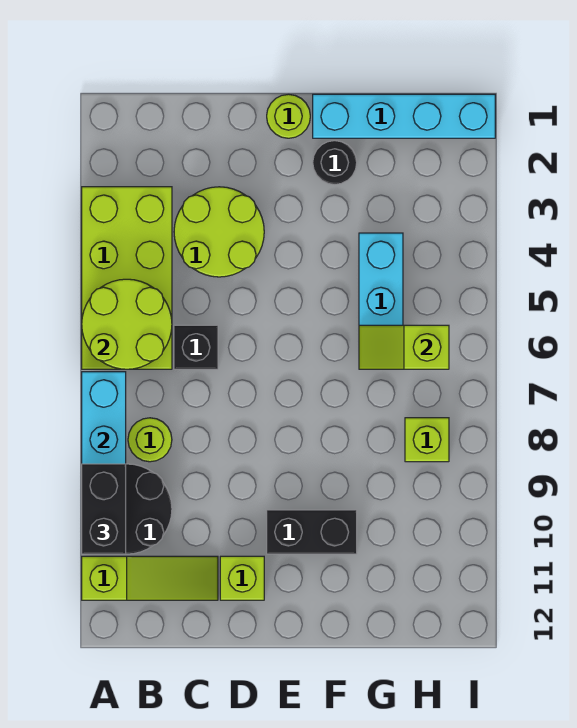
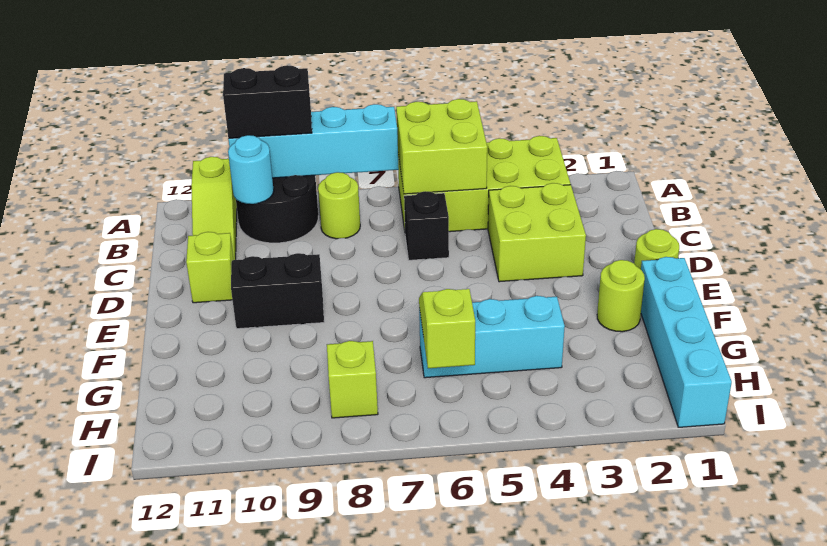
lime 2x2 round brick [82,279,172,369] -> lime 2x2 brick [396,99,487,194]
none -> cyan 1x1 round brick [228,135,274,204]
lime 2x2 round brick [174,187,264,277] -> lime 2x2 brick [488,183,586,282]
black 1x2 brick [267,510,357,554] -> black 1x2 brick turned to [231,253,324,329]
black 1x1 round brick [313,141,357,185] -> lime 1x1 round brick [597,260,645,332]

